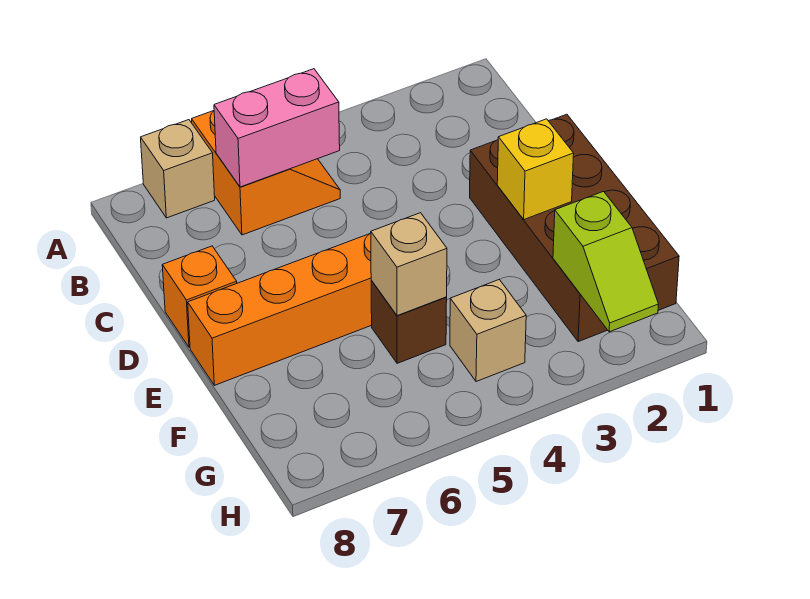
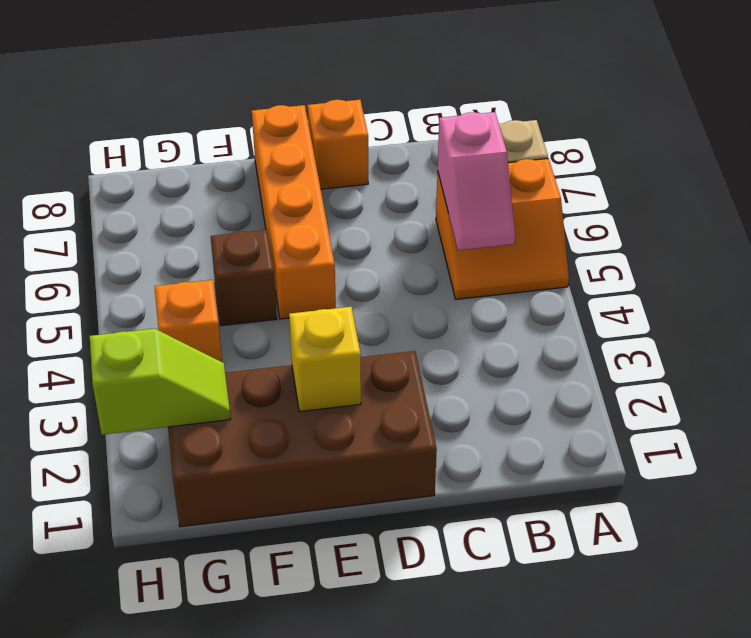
pink 1x2 brick [214,69,340,187] -> pink 1x2 slope [438,112,515,250]
tan 1x1 brick [371,213,447,316] -> none
lime 1x2 slope [553,192,659,332] -> lime 1x2 slope turned to [90,329,231,435]
tan 1x1 brick [450,279,526,382] -> orange 1x1 brick [155,280,222,362]

